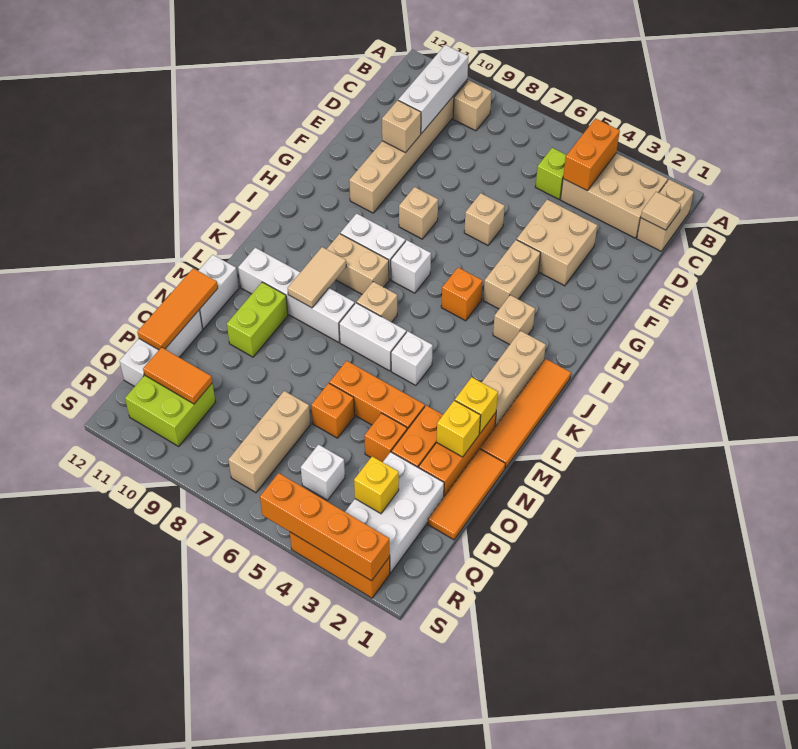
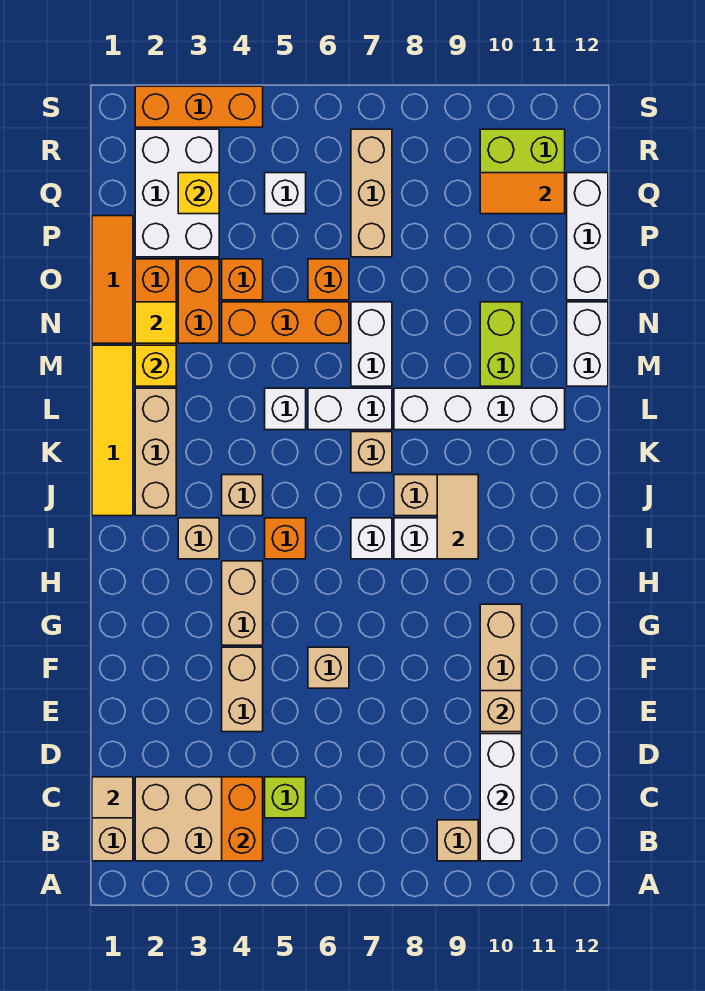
tan 2x2 brick [517,200,597,286] -> tan 1x2 brick [222,647,263,732]
tan 1x1 brick [399,187,438,239] -> tan 1x1 brick moved to [222,475,263,516]
orange 1x4 tile [480,359,571,468] -> yellow 1x4 tile [92,345,133,516]
tan 1x2 tile [288,247,346,308] -> tan 1x2 tile moved to [437,475,478,559]
none -> white 1x2 brick [351,302,392,386]
yellow 1x1 brick [437,400,481,457] -> yellow 1x1 tile [135,302,176,343]
orange 1x3 tile [137,268,218,350] -> none
orange 1x4 brick [260,473,390,581] -> none

